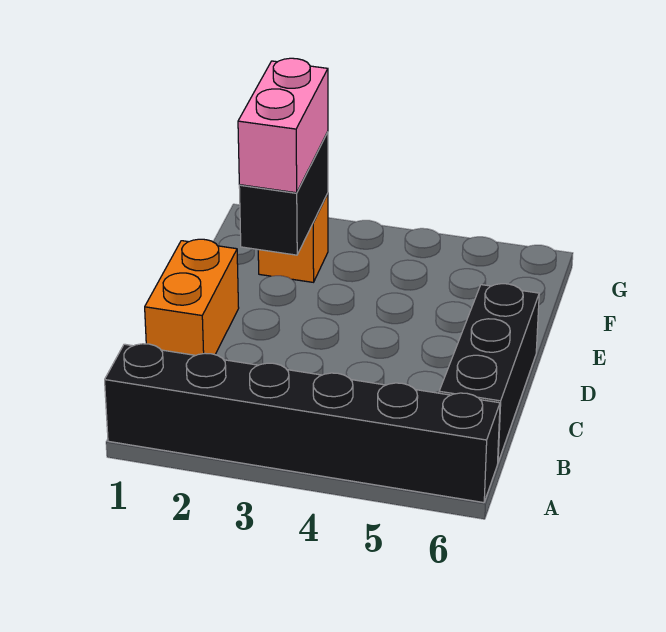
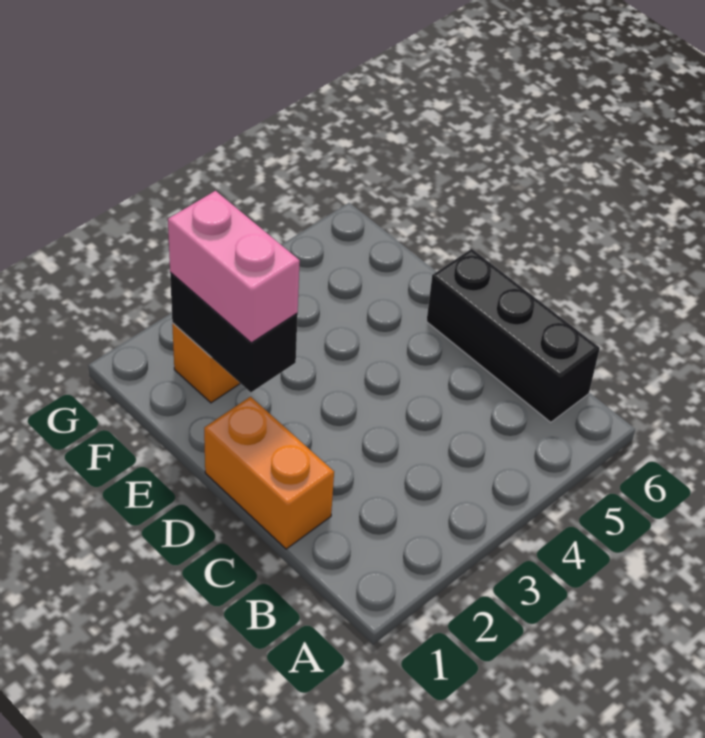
black 1x6 brick [105,344,500,503] -> none

